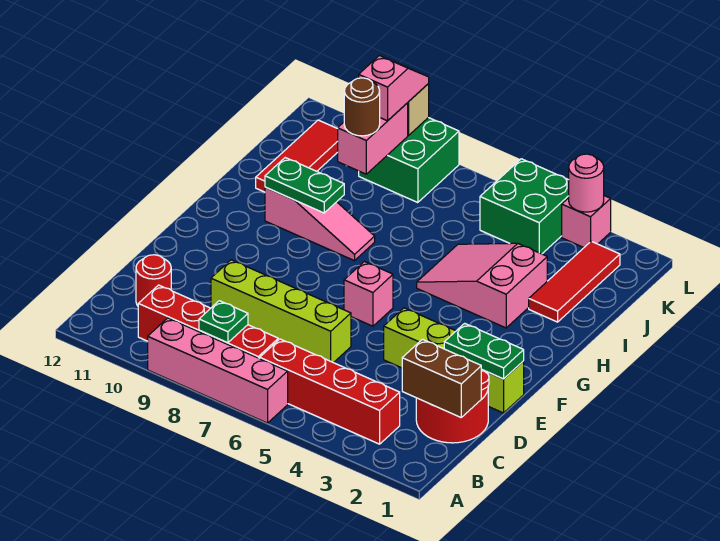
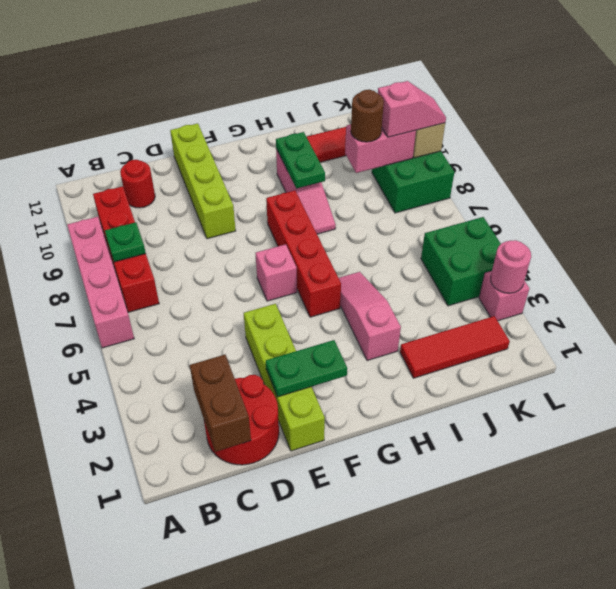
red 1x4 brick [260,339,400,444] -> red 1x4 brick moved to [266,191,341,317]
lime 1x4 brick [211,260,351,363] -> lime 1x4 brick moved to [170,123,236,239]
green 1x2 plate [444,323,524,379] -> green 1x2 plate turned to [266,340,347,397]
pink 2x3 slope [417,243,547,328] -> pink 1x3 slope [339,272,401,361]

